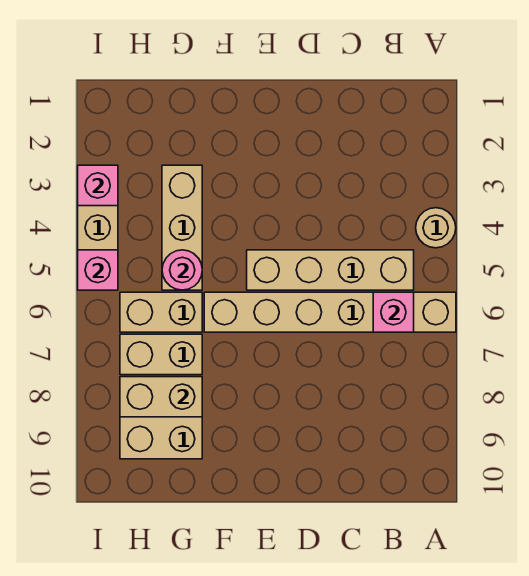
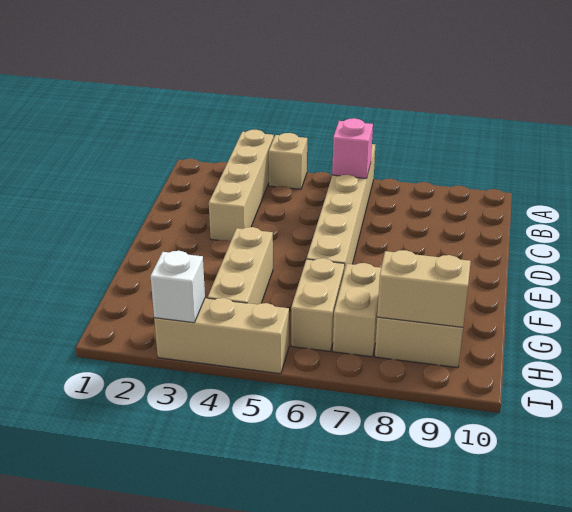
tan 1x1 round brick [416,208,456,248] -> tan 1x1 brick [269,133,307,189]
tan 1x4 brick [247,250,414,290] -> tan 1x4 brick moved to [209,130,274,241]
tan 1x3 brick [162,165,202,290] -> tan 1x3 brick turned to [208,227,273,304]
pink 1x1 round brick [162,250,202,290] -> none
tan 1x2 brick [120,377,202,417] -> tan 1x2 brick turned to [377,250,471,327]
pink 1x1 brick [78,165,118,206] -> white 1x1 brick [151,251,205,323]
pink 1x1 brick [78,250,118,290] -> none

